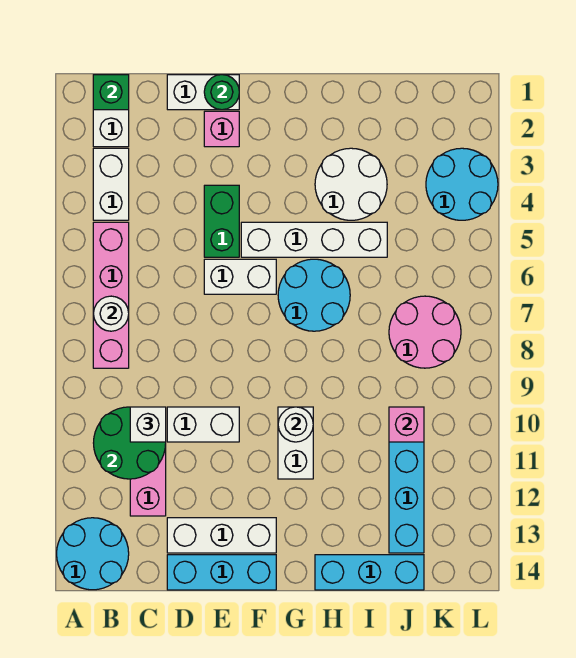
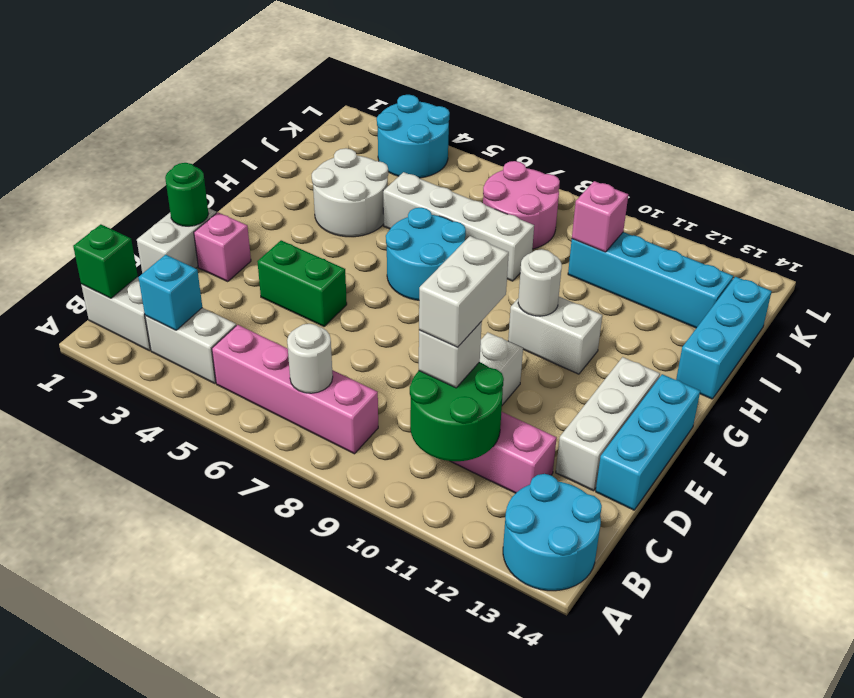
none -> cyan 1x1 brick [138,255,202,330]
white 1x2 brick [204,259,276,294] -> white 1x2 brick moved to [419,236,509,347]
white 1x4 brick [241,222,387,257] -> white 1x4 brick turned to [383,172,534,281]

